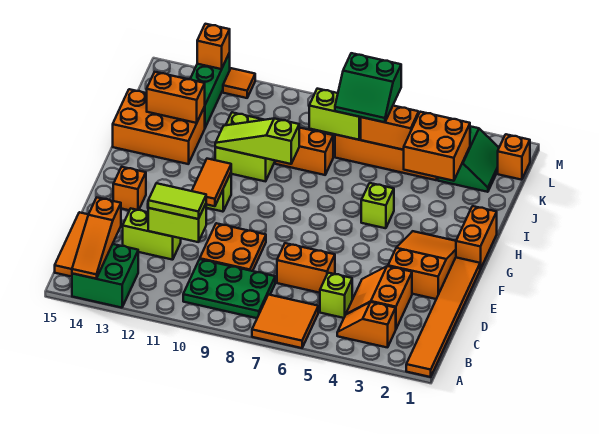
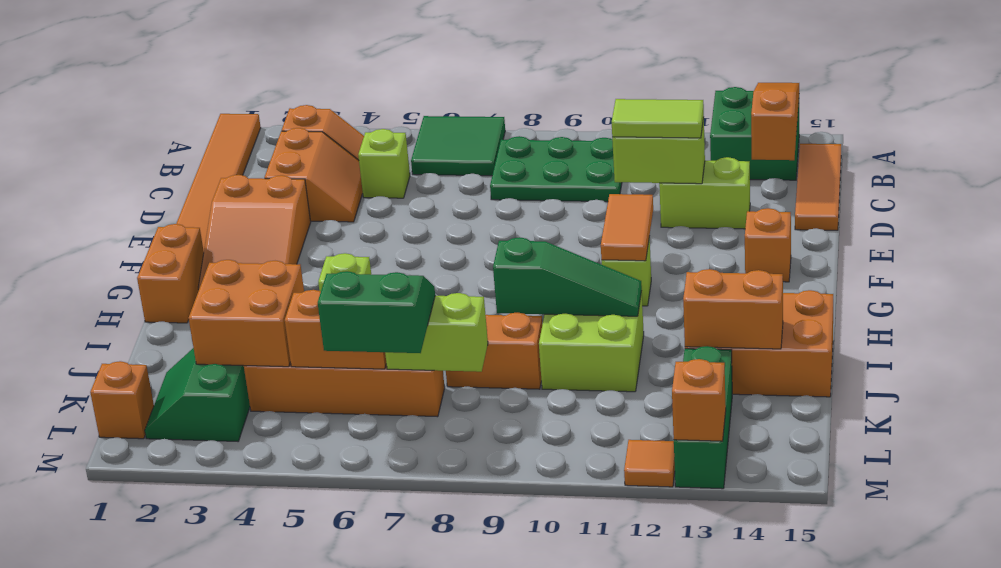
orange 2x2 tile [252,295,318,348] -> green 2x2 tile [411,116,505,176]
orange 1x2 brick [277,243,335,293] -> none
orange 2x2 plate [200,223,266,271] -> none
lime 1x3 slope [215,119,299,164] -> green 1x3 slope [493,237,642,316]

